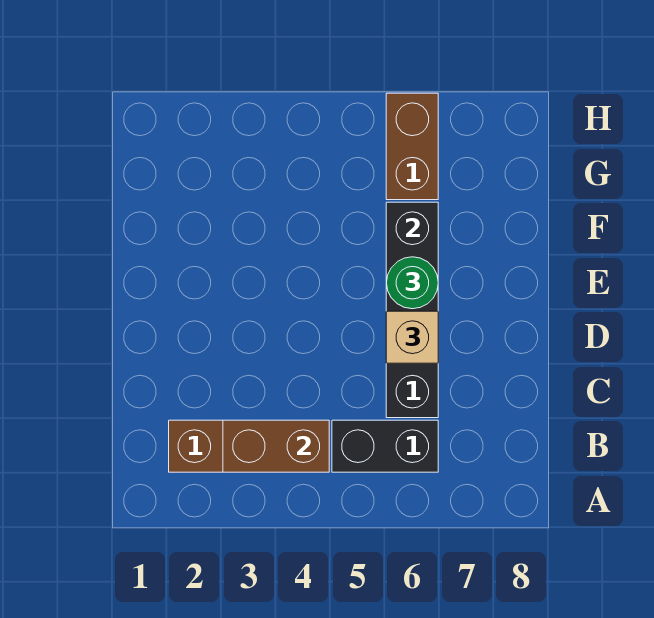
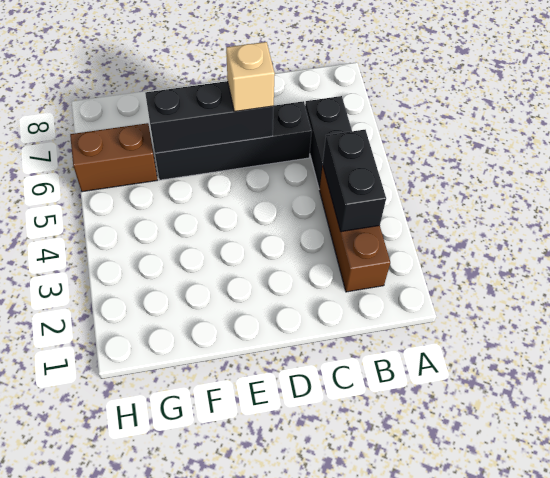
brown 1x2 brick [223,420,329,472] -> black 1x2 brick [323,130,386,232]
green 1x1 round brick [386,257,438,309] -> none

